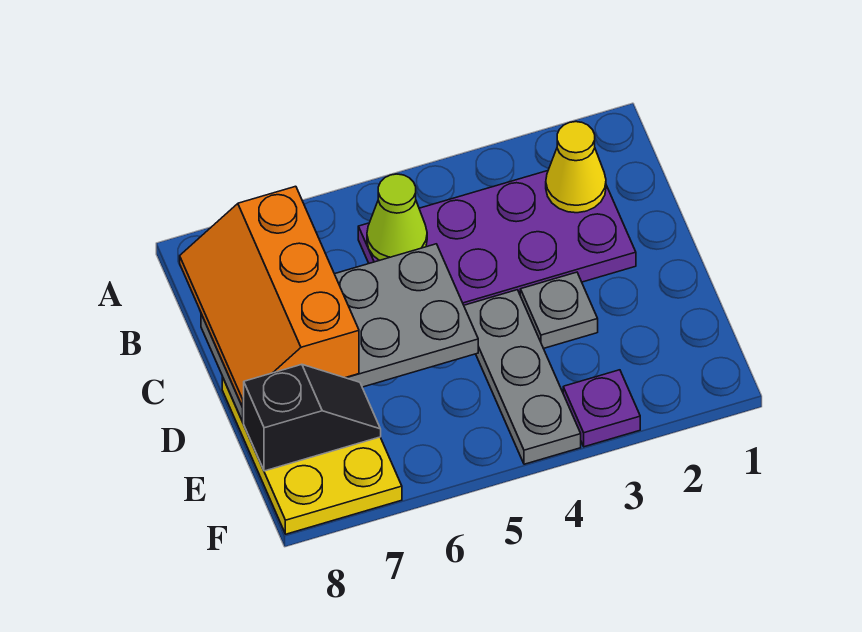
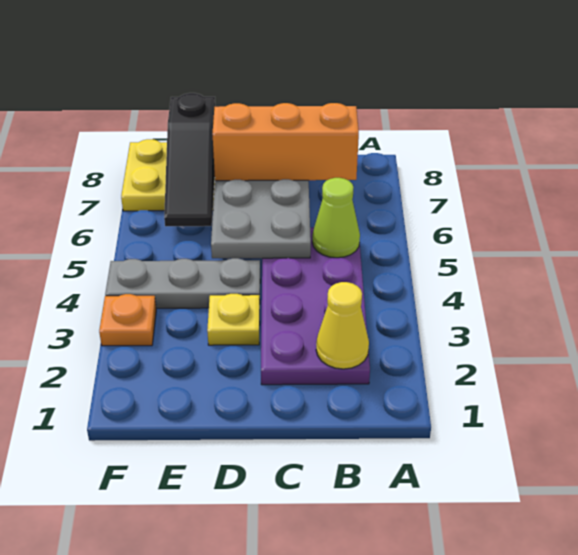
grey 1x1 plate [520,272,598,348] -> yellow 1x1 plate [207,294,260,345]
black 1x2 slope [244,364,381,471] -> black 1x3 slope [164,93,215,226]
purple 1x1 plate [563,370,640,447] -> orange 1x1 plate [99,294,156,346]

